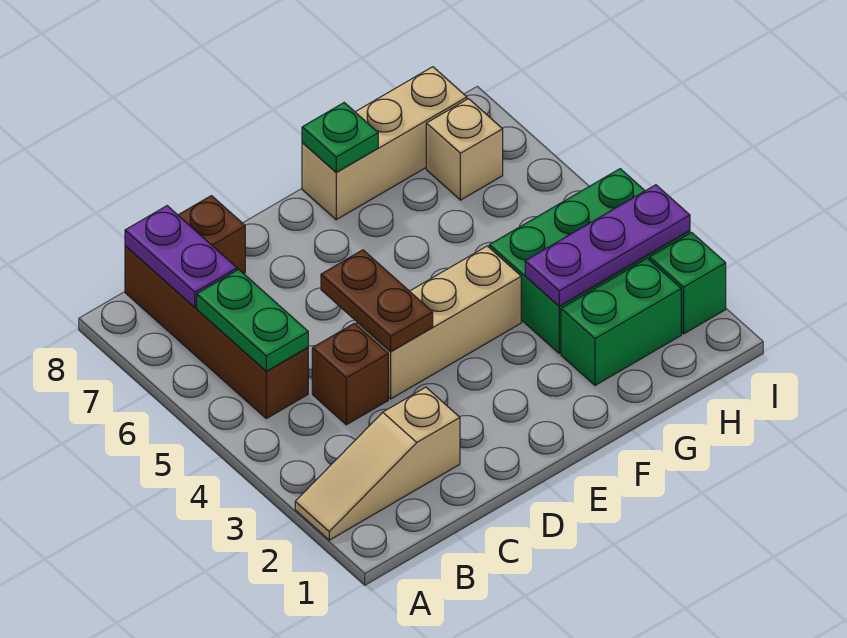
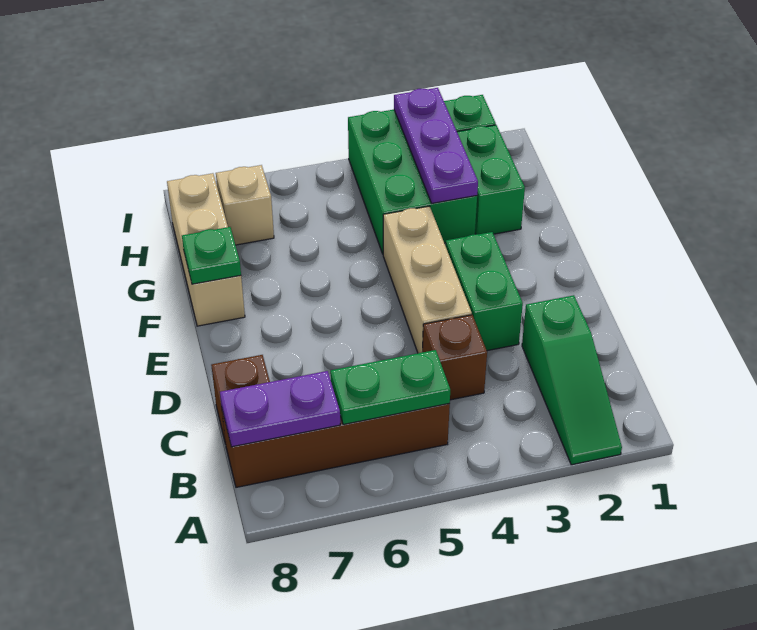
tan 1x3 slope [295,387,460,540] -> green 1x3 slope [522,295,622,465]
none -> green 1x2 brick [446,232,523,351]
brown 1x2 plate [321,250,433,351] -> none

